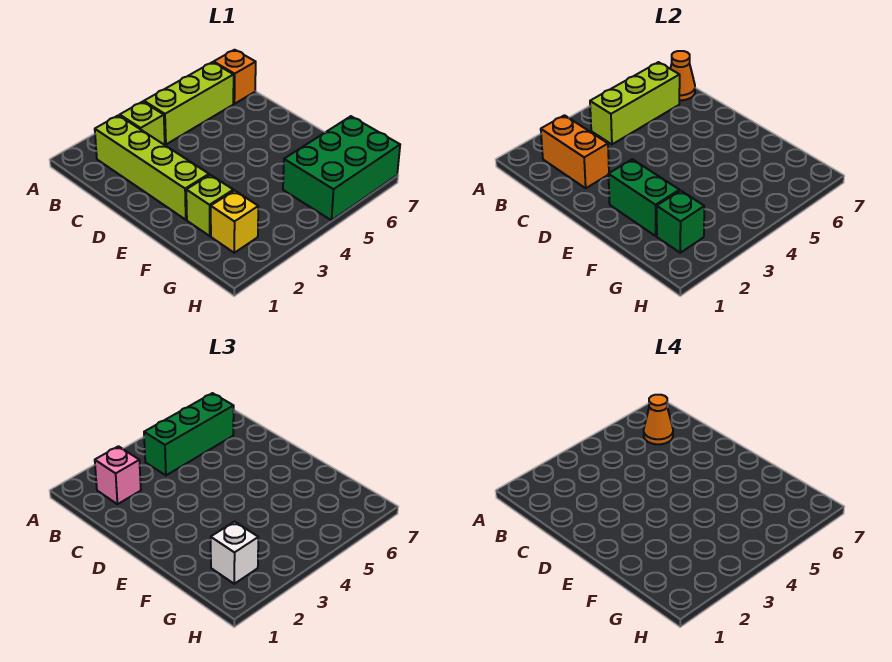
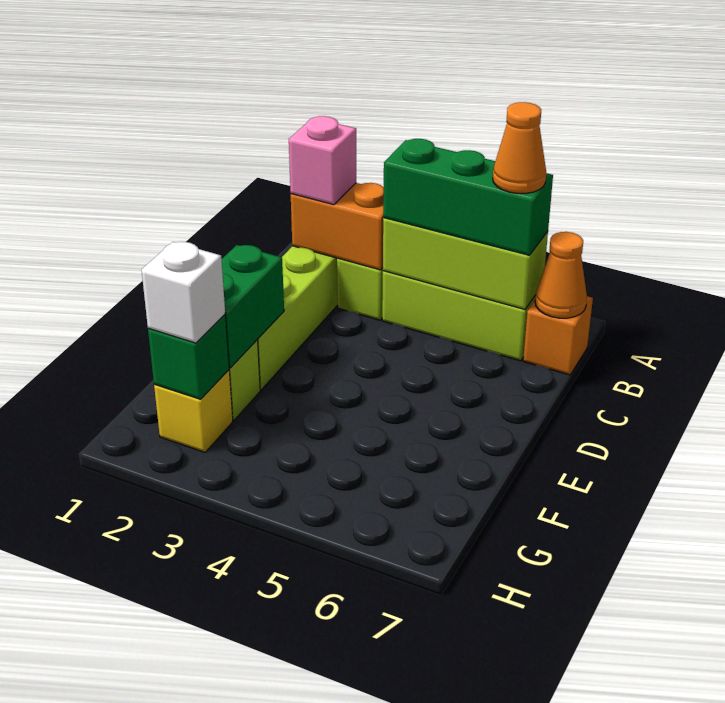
orange 1x2 brick [541,115,609,188] -> orange 1x2 brick turned to [291,183,384,270]
green 2x3 brick [283,116,400,220] -> none

